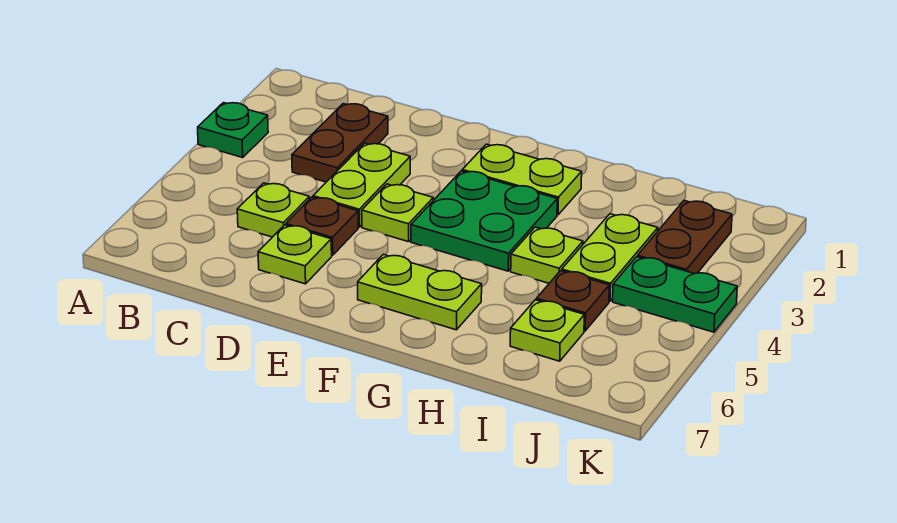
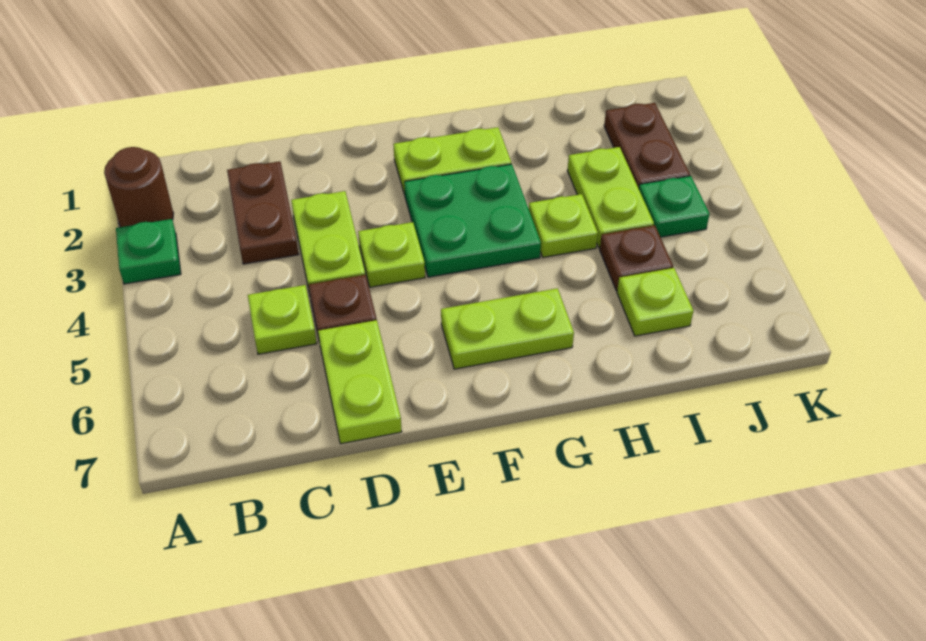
none -> brown 1x1 round brick [104,147,173,227]
lime 1x1 plate [258,225,332,284] -> lime 1x2 plate [318,320,402,444]
green 1x2 plate [613,257,737,332] -> green 1x1 plate [639,176,709,237]

